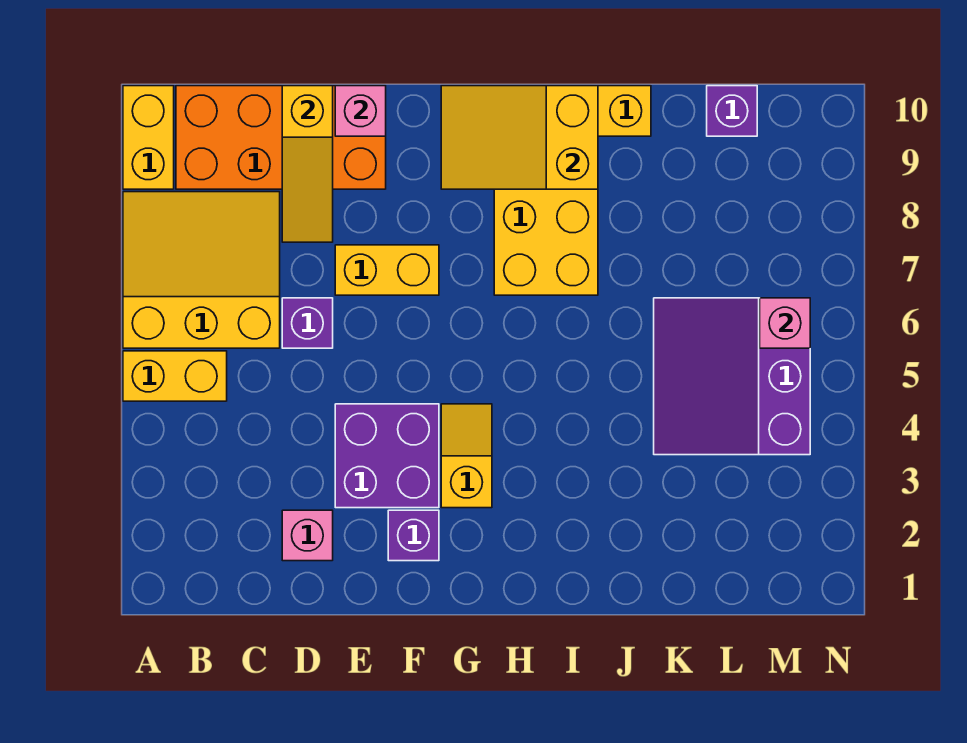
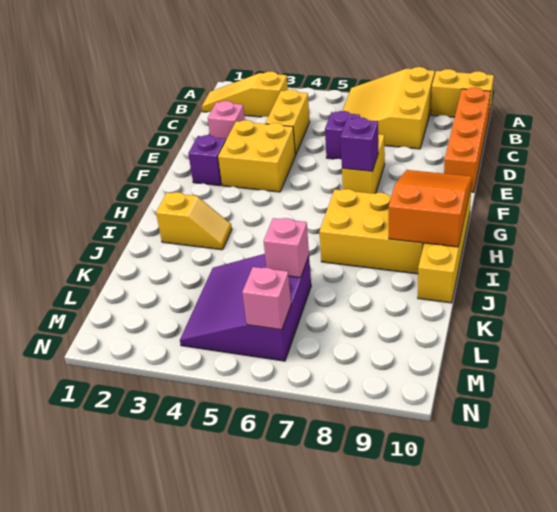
yellow 1x2 brick [123,351,227,401] -> yellow 1x2 brick moved to [265,89,310,155]
yellow 3x3 slope [123,192,280,348] -> yellow 3x3 slope turned to [342,67,435,149]
orange 2x4 brick [176,86,386,189] -> orange 1x4 brick [444,87,491,192]
yellow 1x3 slope [282,86,333,242] -> yellow 1x3 slope moved to [202,71,288,117]
purple 2x2 brick [335,404,439,508] -> yellow 2x2 brick [218,120,295,192]
pink 1x1 brick [335,86,386,136] -> pink 1x1 brick moved to [264,218,309,278]
yellow 1x2 slope [441,404,492,508] -> yellow 1x2 slope moved to [156,192,232,250]
yellow 2x3 slope [441,86,598,189] -> orange 2x3 slope [389,170,472,247]
purple 3x3 slope [654,298,810,455] -> purple 3x3 slope turned to [180,254,311,361]
purple 1x1 brick [707,86,757,136] -> purple 1x1 brick moved to [341,117,378,171]

